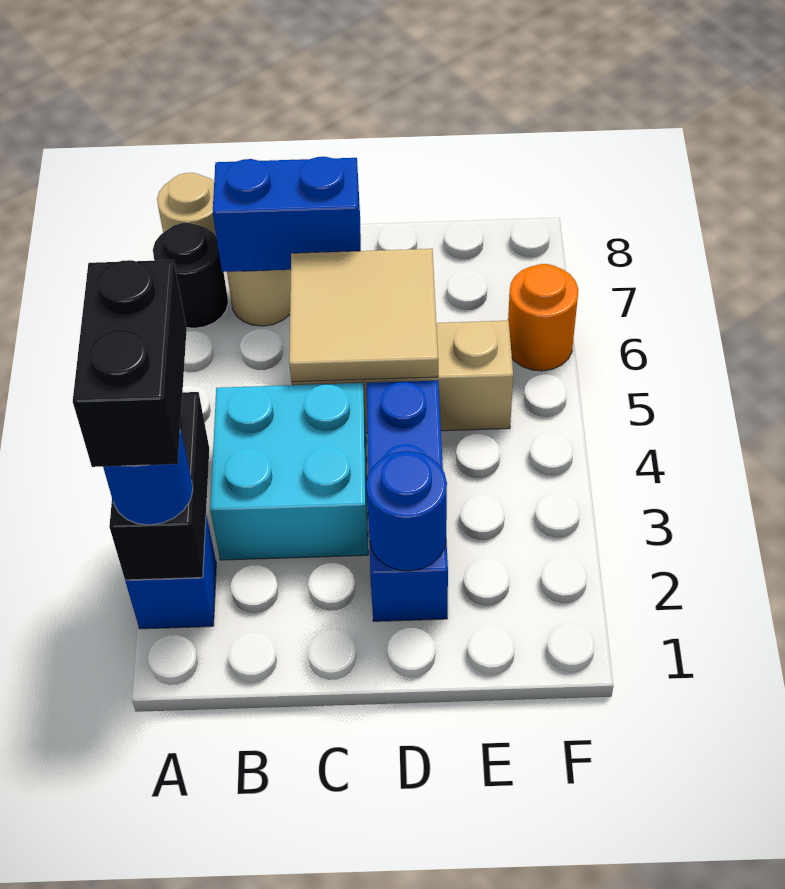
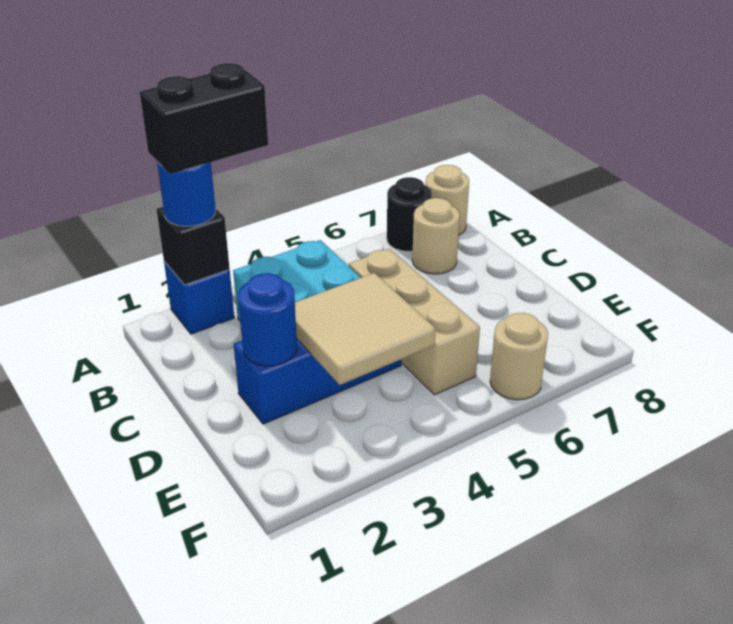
black 1x2 brick [109,392,209,580] -> black 1x1 brick [156,207,230,285]
blue 1x2 brick [213,157,361,272] -> none
tan 2x2 tile [289,249,438,382] -> tan 2x2 tile moved to [295,273,436,385]
orange 1x1 round brick [508,264,578,371] -> tan 1x1 round brick [490,313,548,400]

